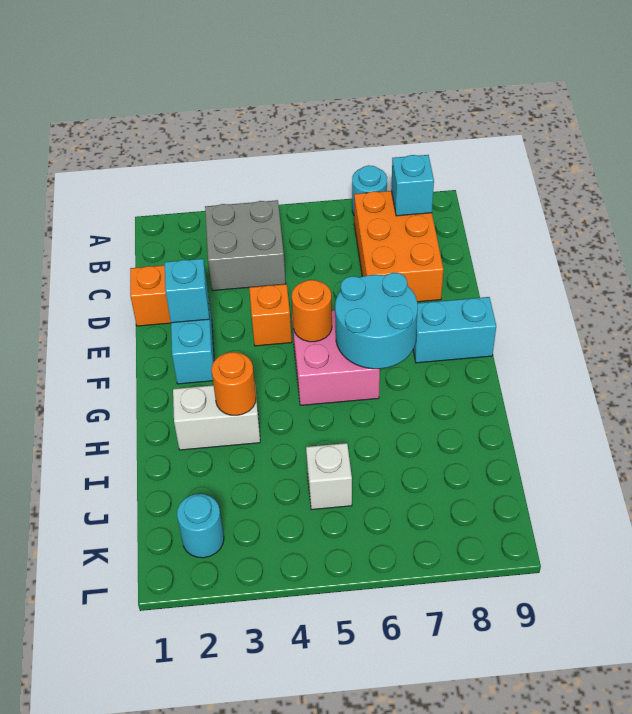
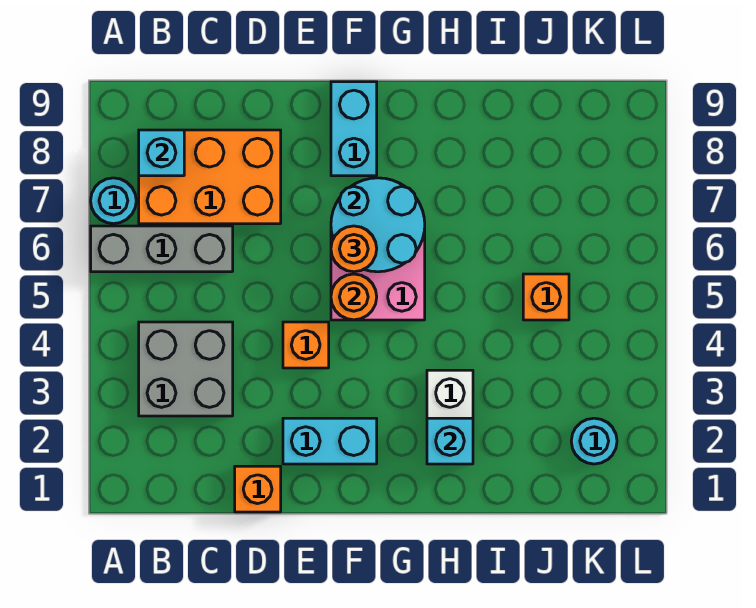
none -> grey 1x3 brick [91,226,233,272]
cyan 1x1 brick [165,259,209,323] -> cyan 1x1 brick moved to [427,418,473,464]
orange 1x1 round brick [211,352,256,415] -> orange 1x1 round brick moved to [331,226,377,272]
white 1x1 brick [306,443,352,510] -> orange 1x1 brick [523,274,569,320]

